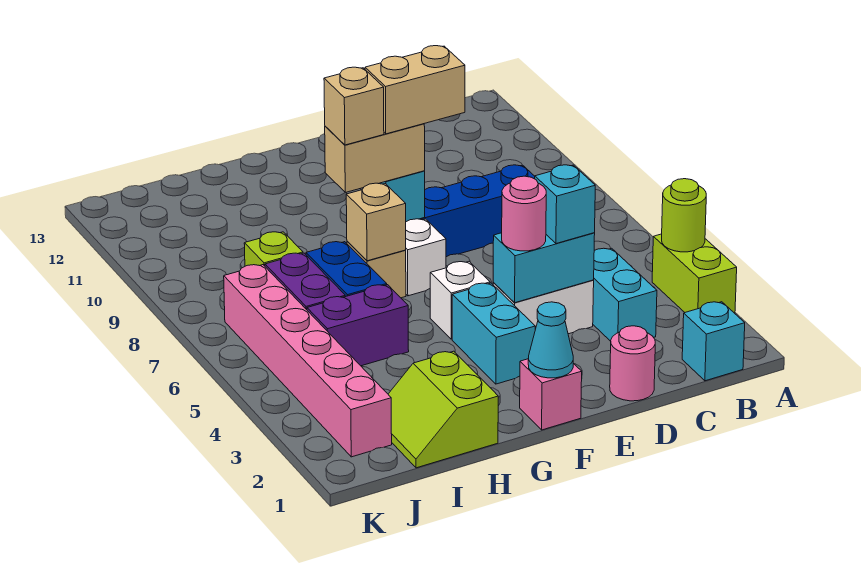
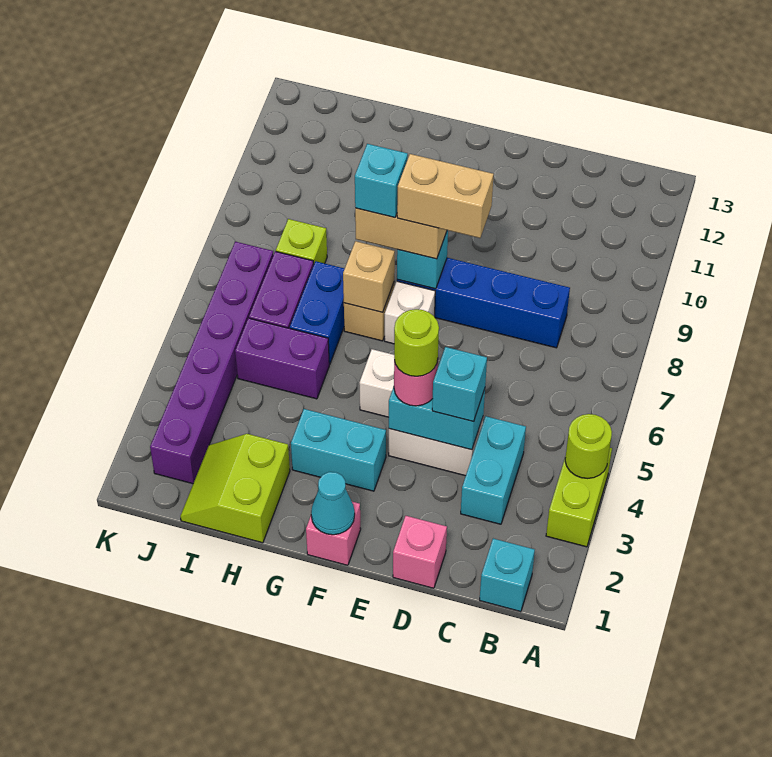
pink 1x1 round brick [610,326,655,401] -> pink 1x1 brick [393,516,447,588]
none -> lime 1x1 round brick [394,309,439,376]
cyan 1x2 brick [452,283,535,384] -> cyan 1x2 brick turned to [291,409,386,491]
tan 1x1 brick [324,67,384,145] -> cyan 1x1 brick [355,144,408,218]
pink 1x6 brick [224,265,392,457] -> purple 1x6 brick [150,242,273,484]

